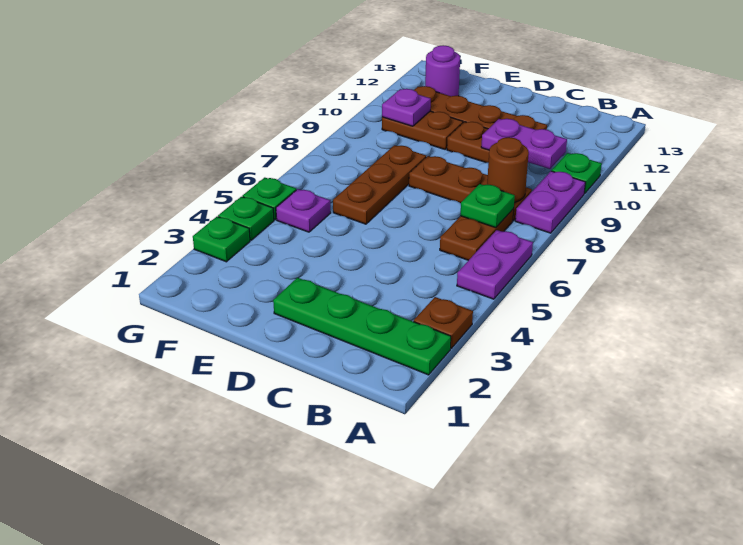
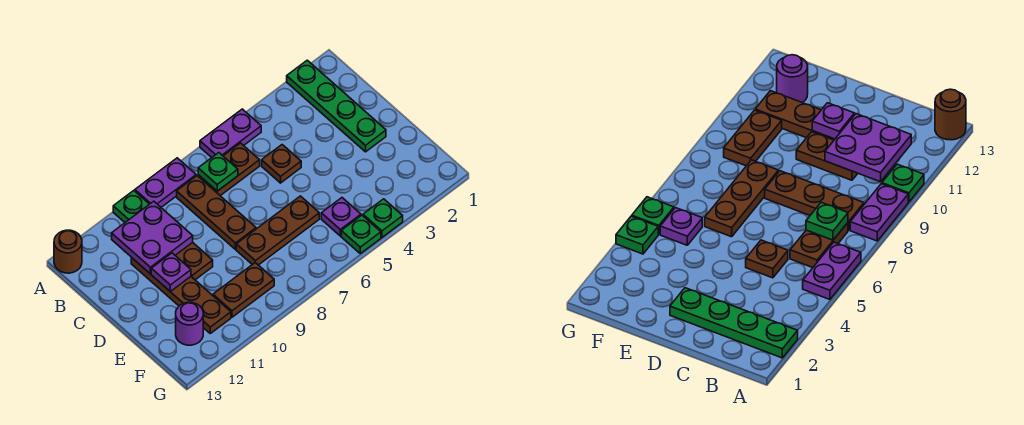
brown 1x1 plate [414,297,473,349] -> brown 1x1 plate moved to [262,145,301,183]
brown 1x1 round brick [487,137,529,202] -> brown 1x1 round brick moved to [54,230,82,273]
purple 1x2 plate [481,119,567,169] -> purple 2x2 plate [112,201,193,274]
brown 1x2 plate [382,111,463,149] -> brown 1x2 plate turned to [213,263,274,317]
purple 1x1 plate [382,89,431,126] -> purple 1x1 plate moved to [151,253,191,291]
green 1x1 plate [193,217,250,262] -> none

